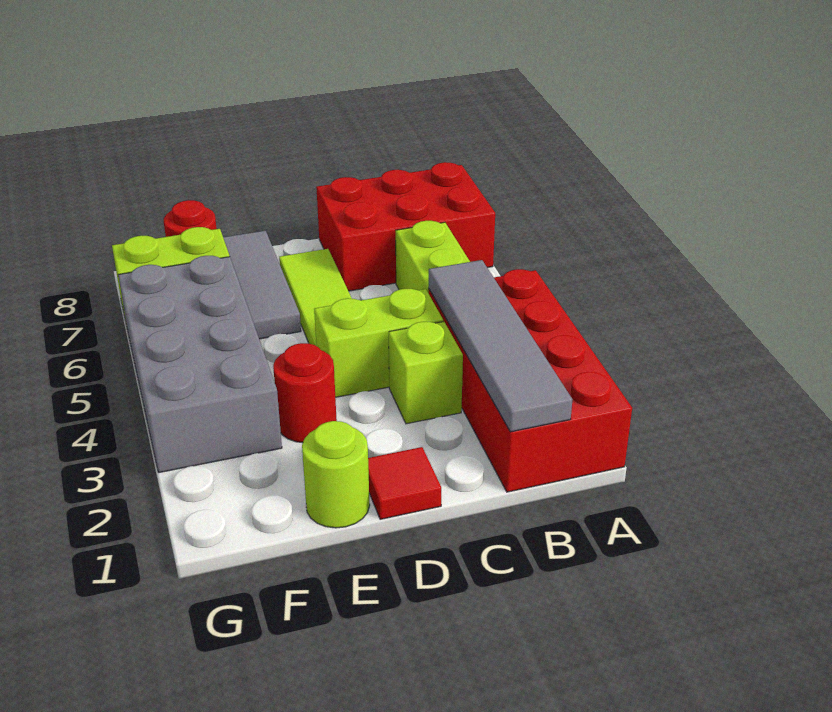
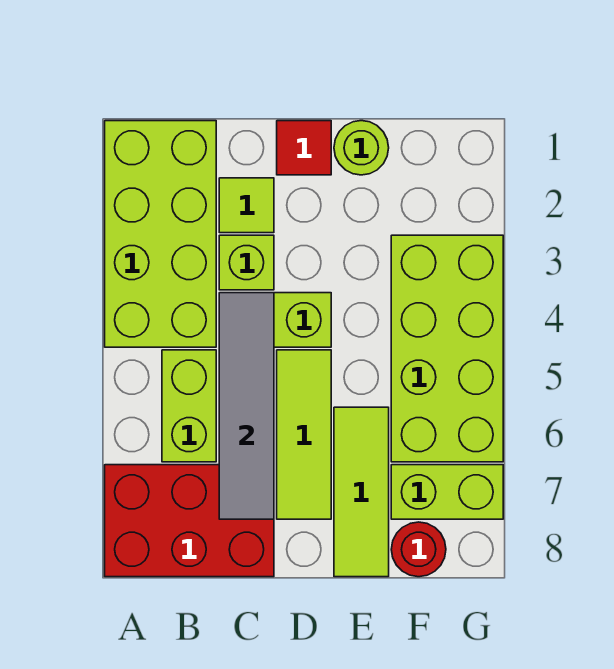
red 2x4 brick [429,269,632,492] -> lime 2x4 brick [105,121,216,347]
grey 1x4 tile [429,260,573,432] -> grey 1x4 tile moved to [219,293,274,519]
none -> lime 1x1 tile [219,178,274,233]
red 1x1 round brick [273,343,337,443] -> none
grey 1x3 tile [223,231,301,339] -> lime 1x3 tile [334,407,389,577]
grey 2x4 brick [118,256,282,473] -> lime 2x4 brick [391,235,503,462]

